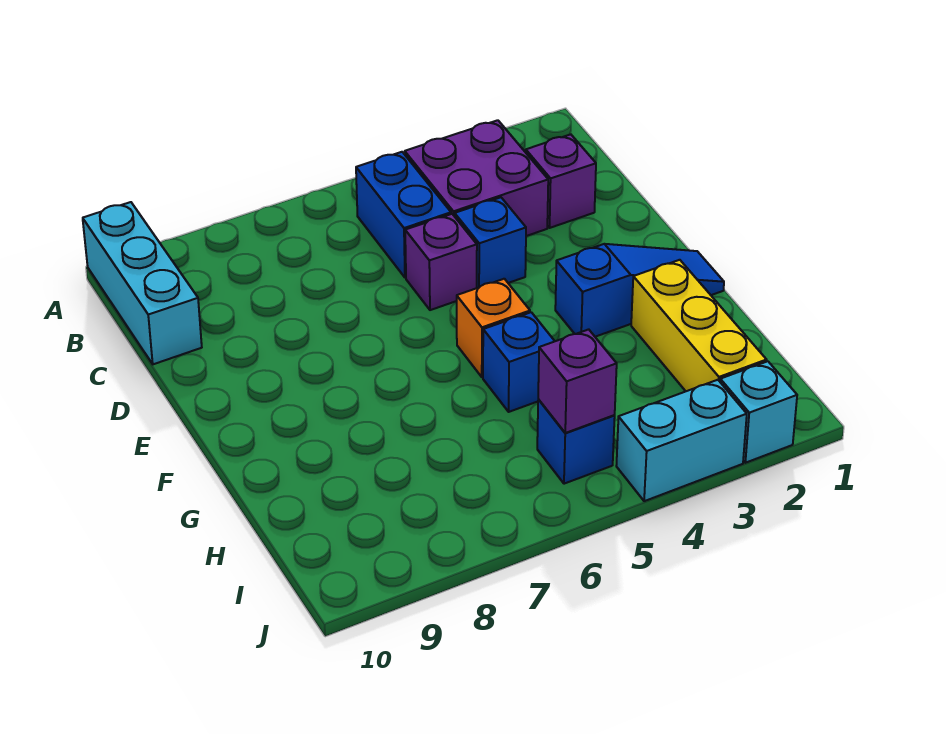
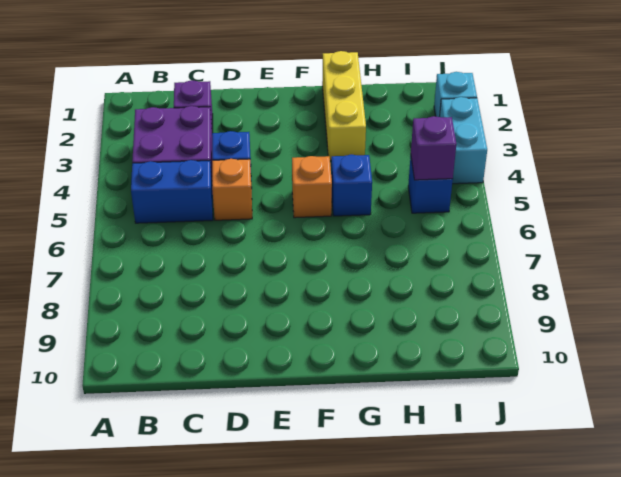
cyan 1x3 brick [83,202,202,364] -> none
purple 1x1 brick [405,214,477,310] -> orange 1x1 brick [212,159,252,220]
blue 1x3 slope [555,244,724,337] -> none
yellow 1x3 brick [631,260,766,391] -> yellow 1x3 brick turned to [322,51,366,161]

